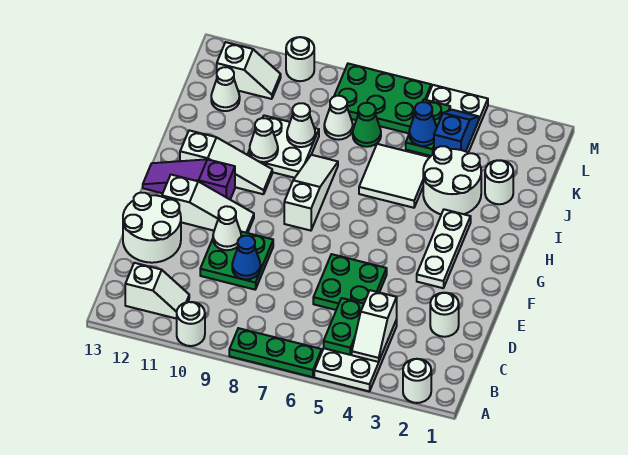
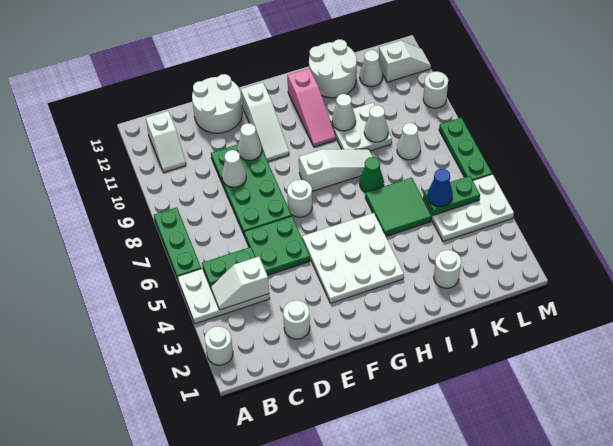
white 1x1 round brick [177,302,205,346] -> white 1x1 round brick moved to [287,180,312,217]
green 2x2 plate [200,232,273,290] -> green 2x4 plate [211,145,292,236]
blue 1x1 cone [232,236,261,279] -> white 1x1 cone [222,150,246,187]
white 1x3 plate [417,209,471,288] -> white 3x3 plate [302,213,404,303]
purple 1x3 slope [143,159,235,199] -> none
white 1x3 slope [180,130,272,194] -> pink 1x3 slope [287,68,336,147]
white 2x2 round brick [423,146,481,214] -> white 2x2 round brick moved to [309,39,357,98]
white 2x2 tile [359,144,430,208] -> green 2x2 tile [365,178,432,236]
blue 1x2 slope [434,110,479,151] -> none
green 1x1 cone [353,103,381,147] -> green 1x1 cone moved to [360,157,384,193]
green 2x3 plate [334,64,431,133] -> green 1x3 plate [439,118,492,180]
white 1x2 slope [217,42,281,99] -> white 1x2 slope turned to [379,41,431,82]

